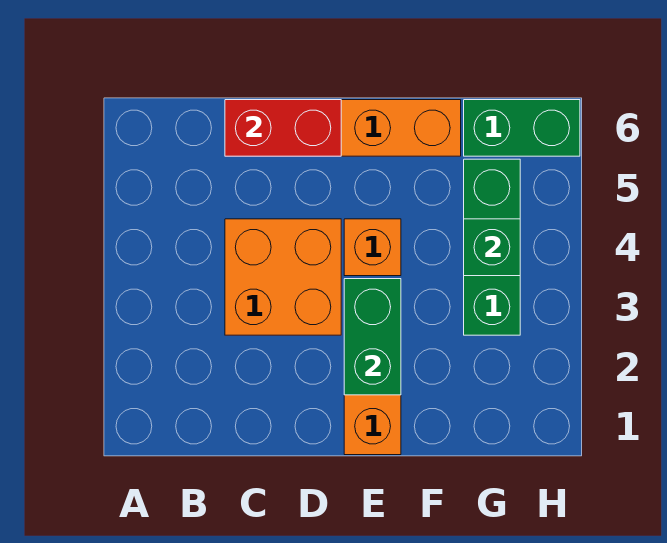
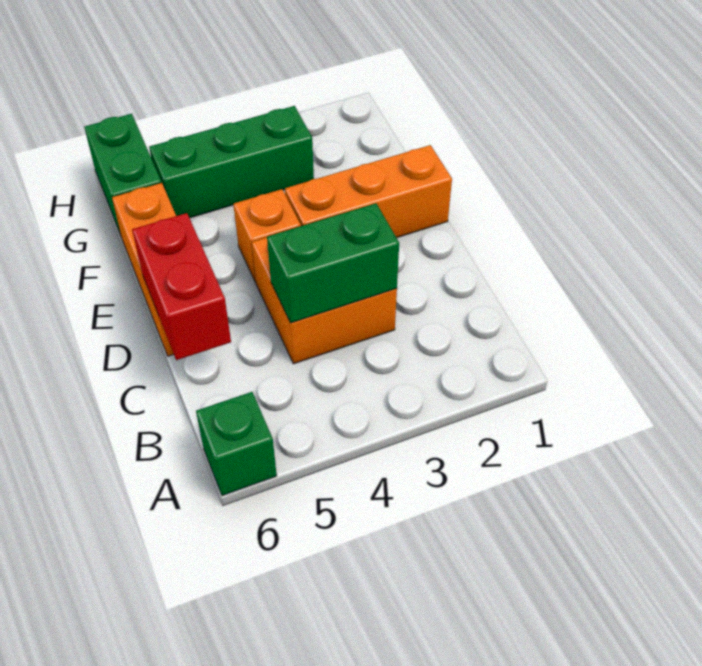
green 1x2 brick [344,279,401,395] -> green 1x2 brick moved to [267,203,399,323]
green 1x1 brick [464,219,520,276] -> green 1x1 brick moved to [196,392,277,496]

